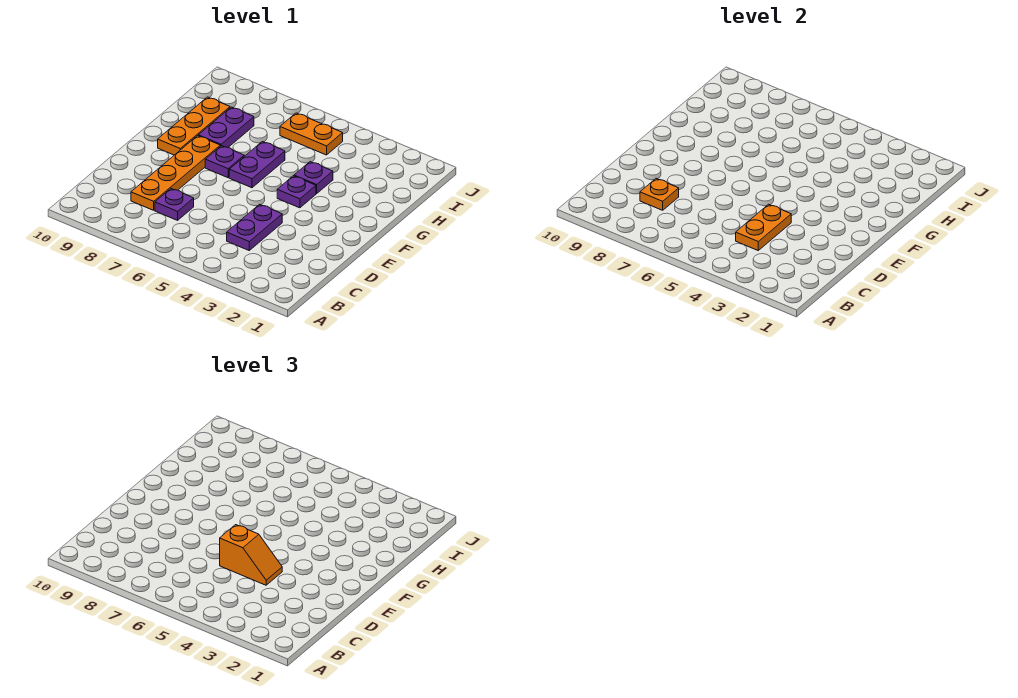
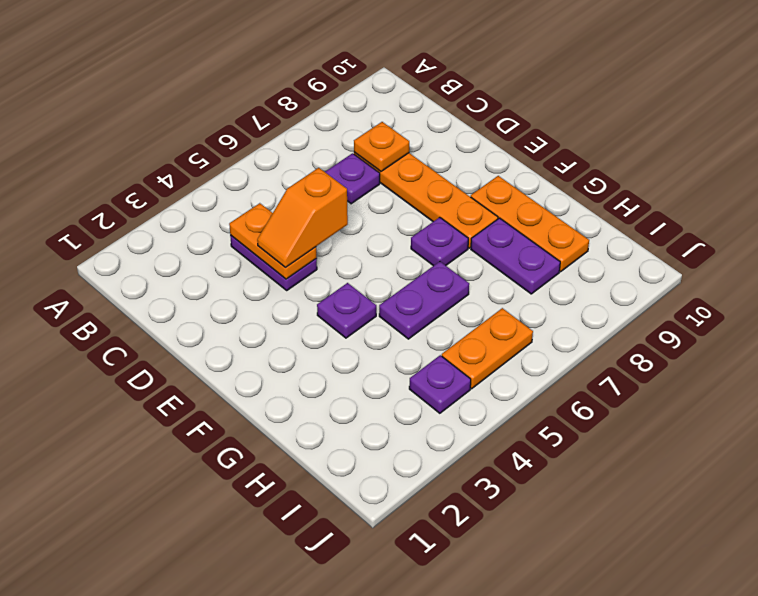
purple 1x2 plate [229,142,285,188] -> purple 1x2 plate turned to [379,262,469,339]
purple 1x1 plate [294,162,333,193] -> purple 1x1 plate moved to [409,355,471,413]

